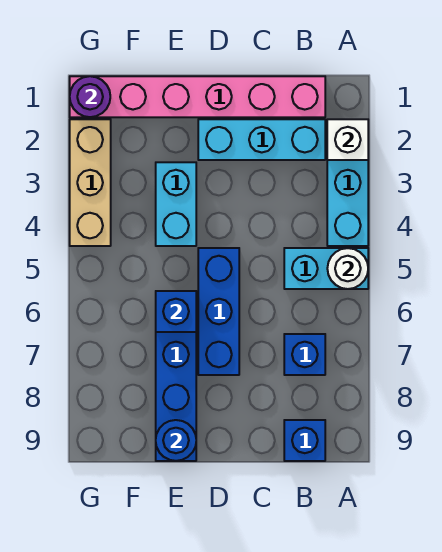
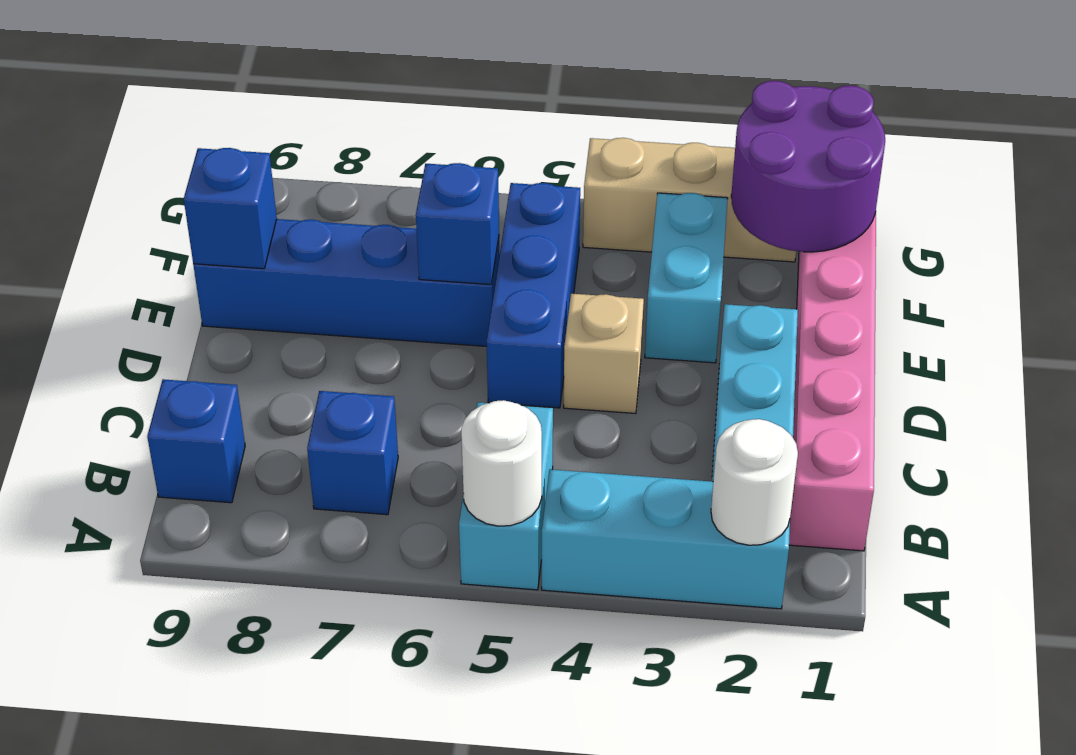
white 1x1 brick [327,119,368,160] -> white 1x1 round brick [711,419,798,545]
none -> tan 1x1 brick [564,294,644,414]
blue 1x3 brick [198,248,239,375] -> blue 1x3 brick turned to [487,183,580,408]
cyan 1x2 brick [156,162,196,246] -> cyan 1x2 brick turned to [645,193,728,363]
blue 1x1 round brick [156,420,196,461] -> blue 1x1 brick [184,148,277,269]
purple 1x1 round brick [70,76,110,117] -> purple 2x2 round brick [731,81,885,252]

